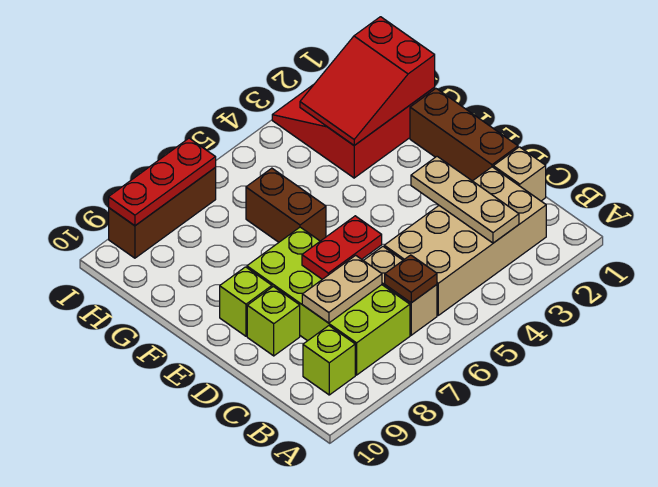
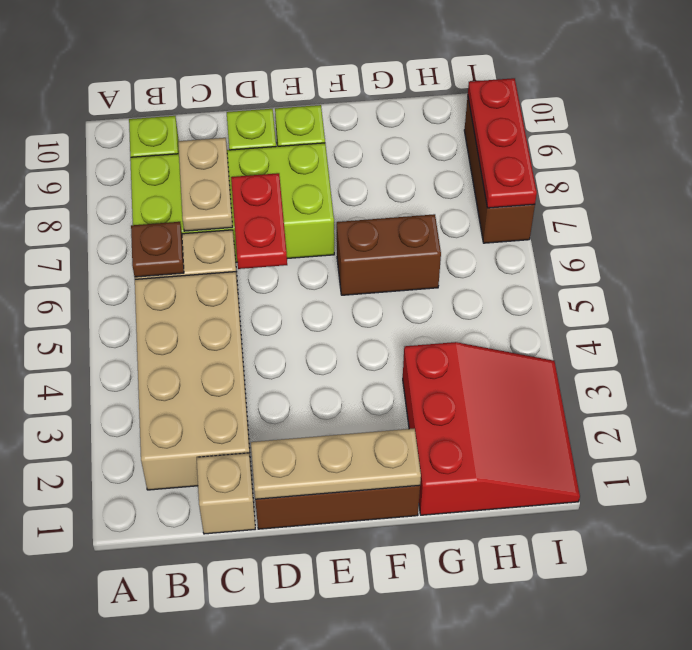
tan 1x3 plate [411,156,519,243] -> tan 1x3 plate moved to [251,429,421,499]
red 2x3 slope [300,17,435,145] -> none

